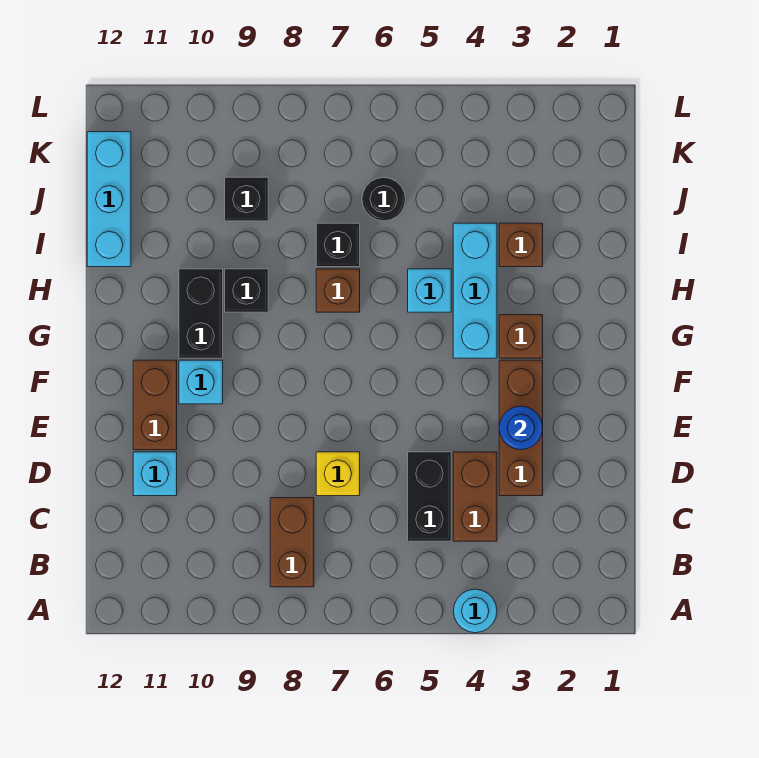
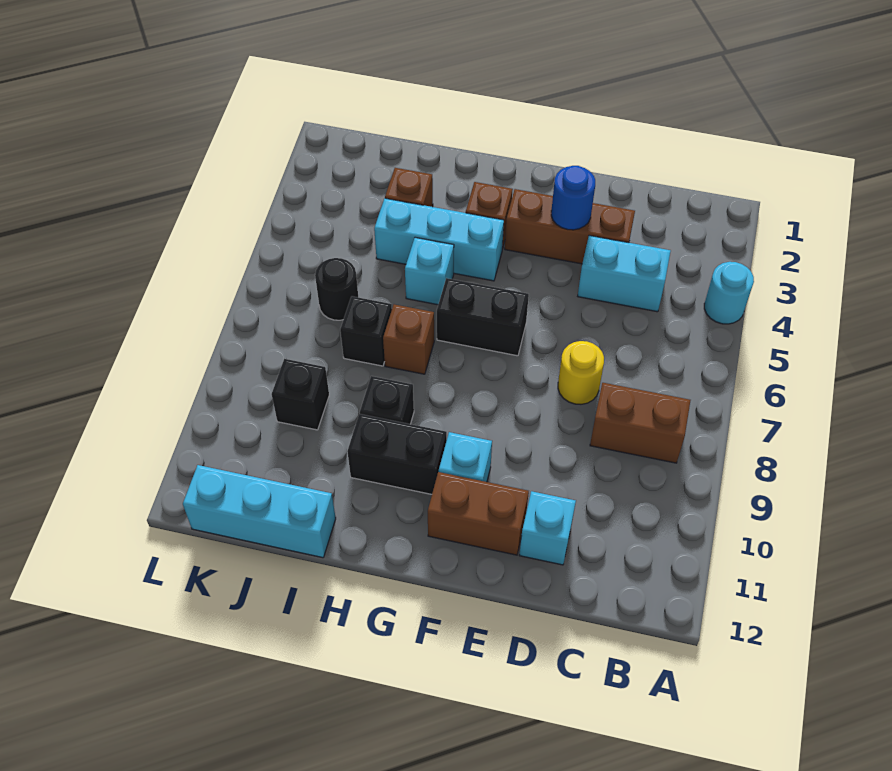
brown 1x2 brick [453,452,497,541] -> cyan 1x2 brick [578,235,671,312]
black 1x2 brick [408,452,451,541] -> black 1x2 brick moved to [437,278,529,356]
yellow 1x1 brick [316,452,360,496] -> yellow 1x1 round brick [558,341,604,404]

